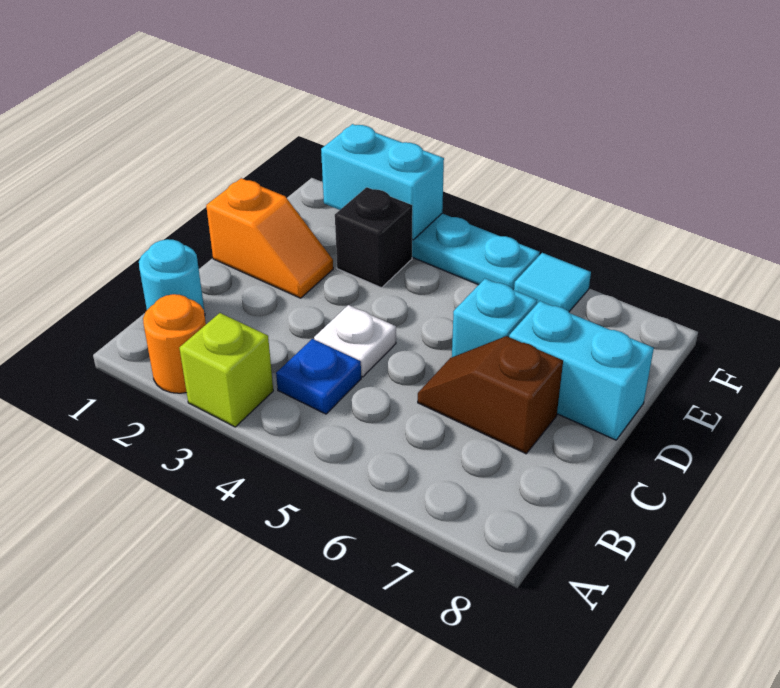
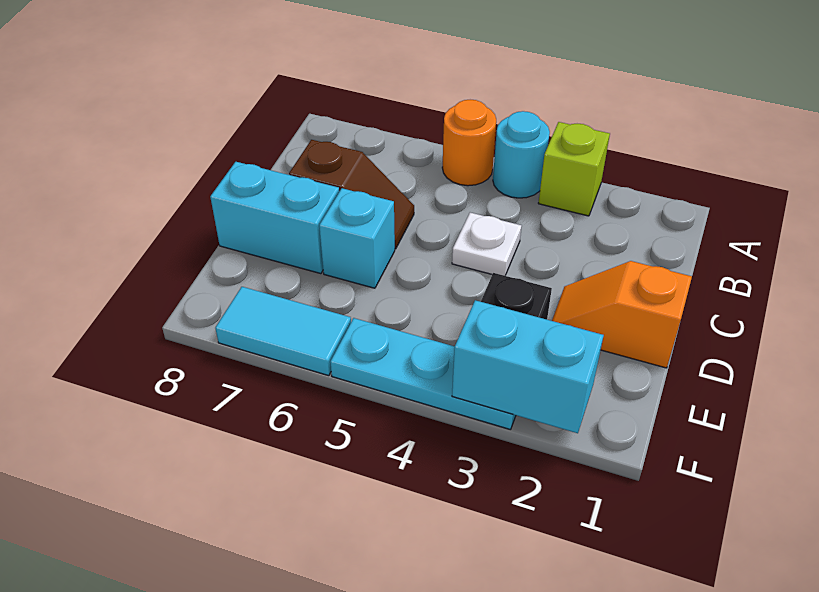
orange 1x1 round brick [143,294,206,393] -> orange 1x1 round brick moved to [442,100,496,186]
cyan 1x1 round brick [139,239,205,315] -> cyan 1x1 round brick moved to [493,111,550,198]
blue 1x1 plate [276,339,361,414] -> none
cyan 1x1 tile [514,253,591,312] -> cyan 1x2 tile [215,287,351,376]

